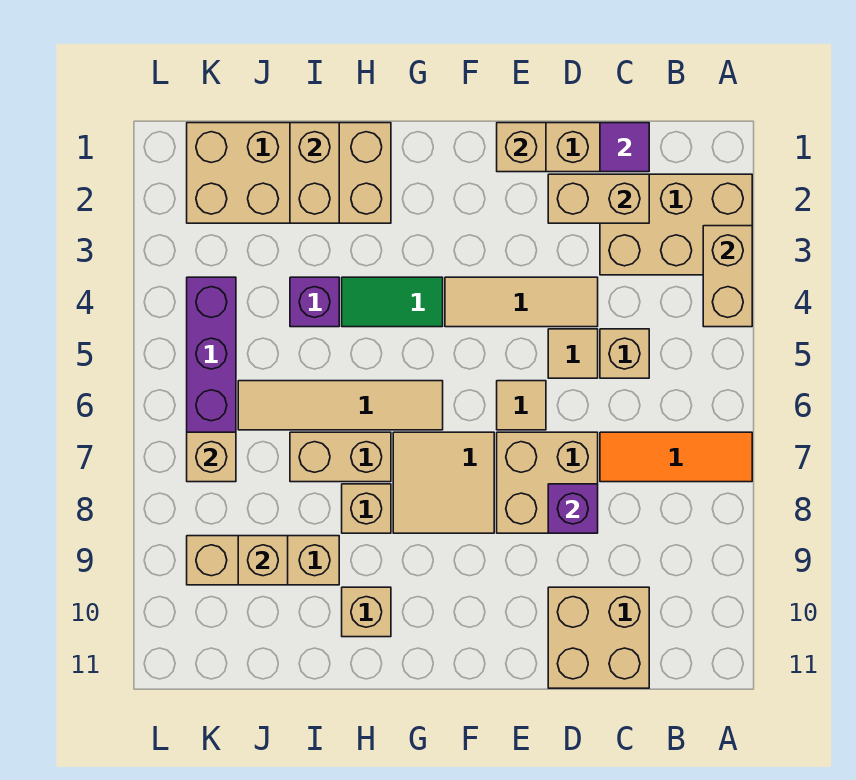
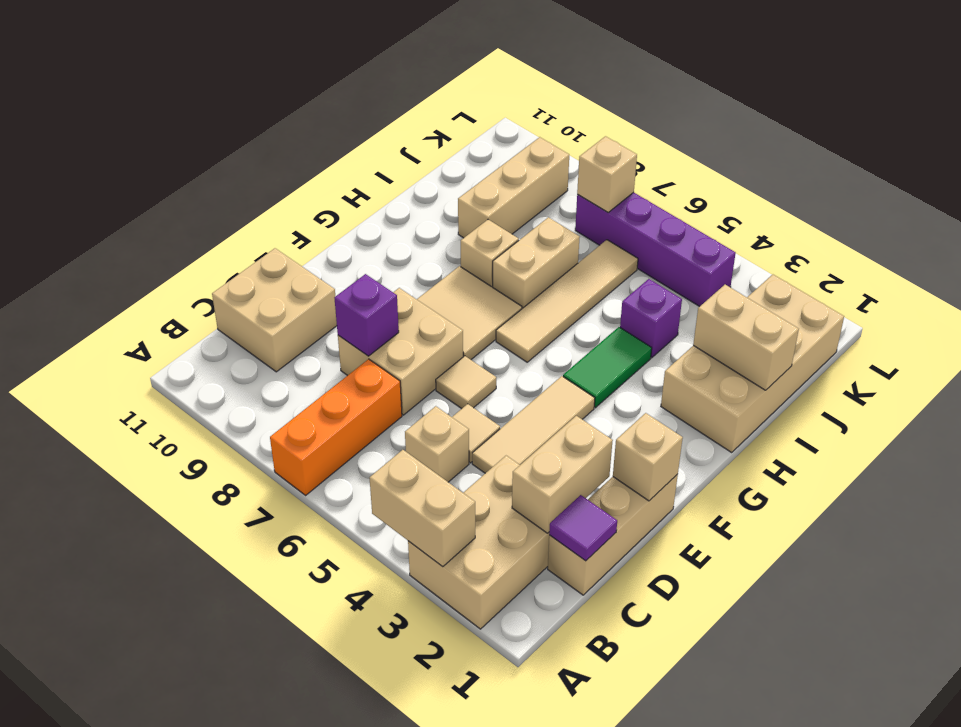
orange 1x3 tile [600,432,752,482] -> orange 1x3 brick [270,359,402,495]
tan 1x1 brick [342,587,391,637] -> none
tan 1x1 brick [238,536,288,585] -> none

